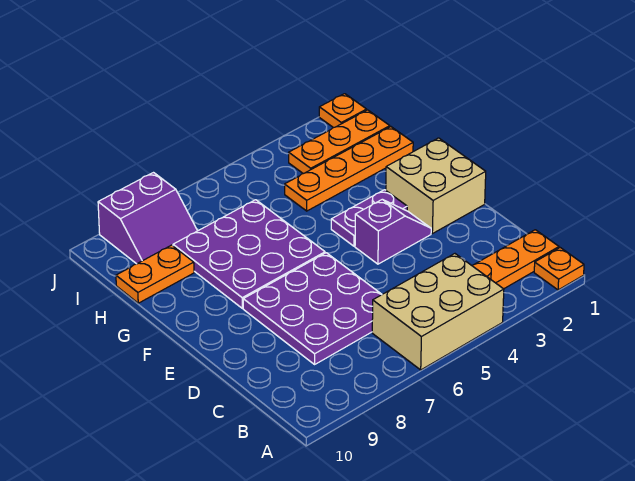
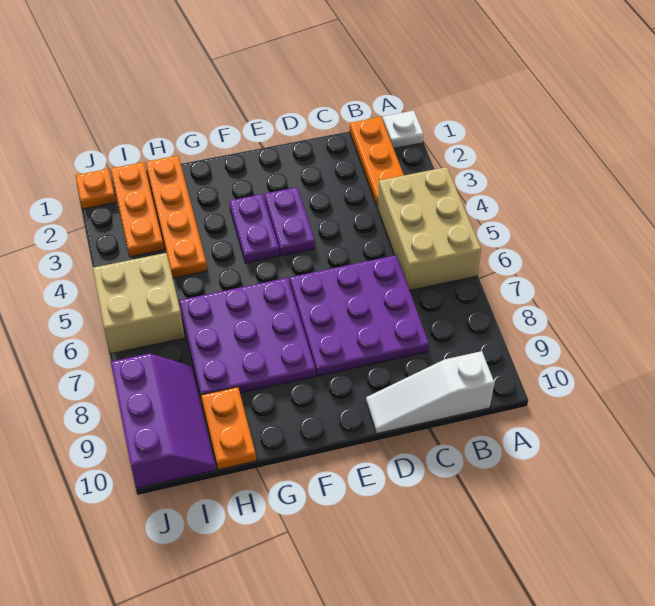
orange 1x1 plate [534,248,584,290] -> white 1x1 plate [383,111,424,148]
none -> white 1x3 slope [366,351,494,433]
tan 2x2 brick [386,138,486,234] -> tan 2x2 brick moved to [93,253,185,354]
purple 1x2 slope [355,199,431,264] -> purple 1x2 plate [264,187,315,256]
purple 2x2 slope [98,173,197,264] -> purple 2x3 slope [111,354,216,488]

